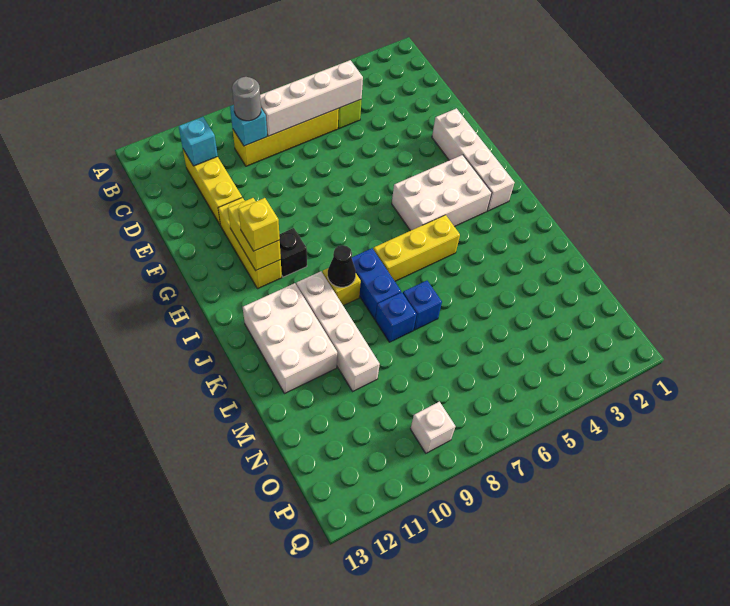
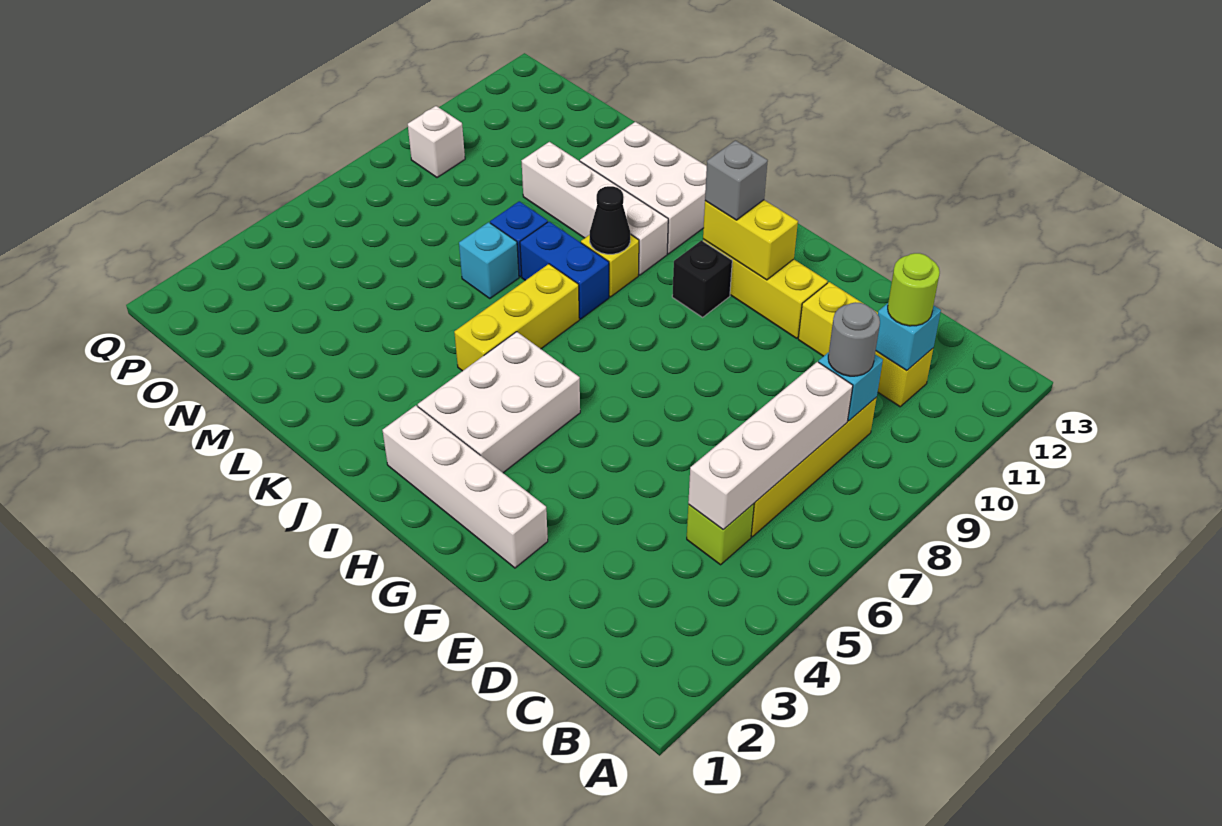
none -> lime 1x1 round brick [888,253,940,326]
yellow 1x1 brick [238,198,280,251] -> grey 1x1 brick [705,140,768,220]
blue 1x1 brick [403,281,442,330] -> cyan 1x1 brick [459,222,519,298]

